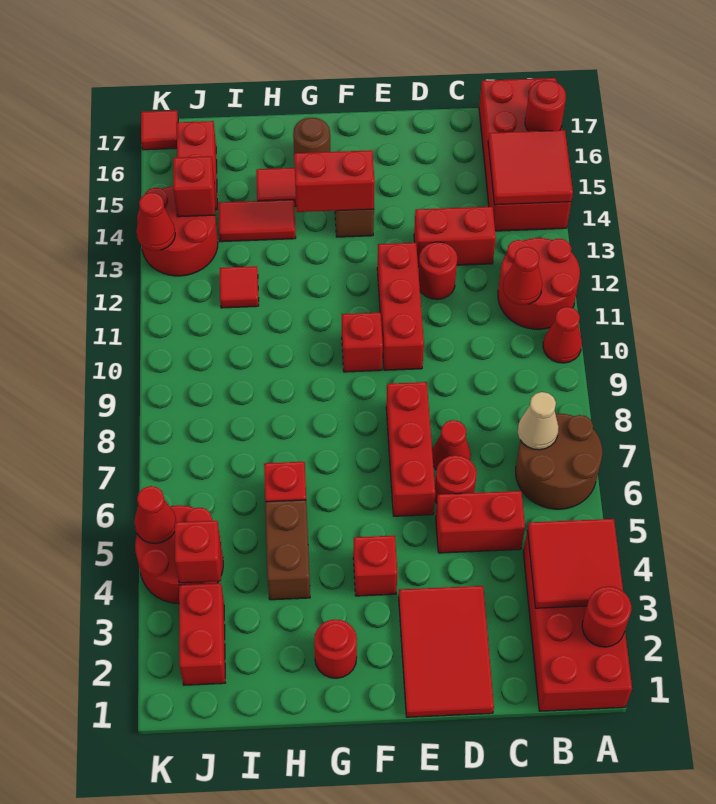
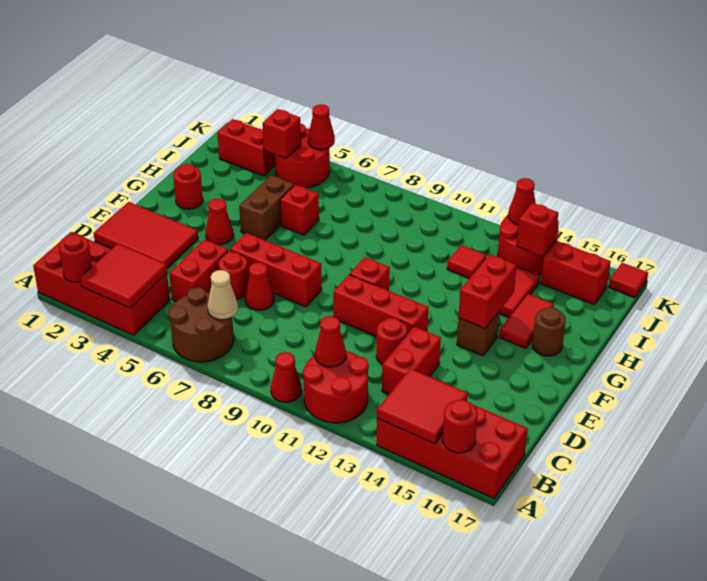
red 1x1 brick [353,536,398,596] -> red 1x1 cone [206,199,234,245]
brown 1x2 brick [265,500,310,600] -> brown 1x2 brick turned to [239,175,294,240]

